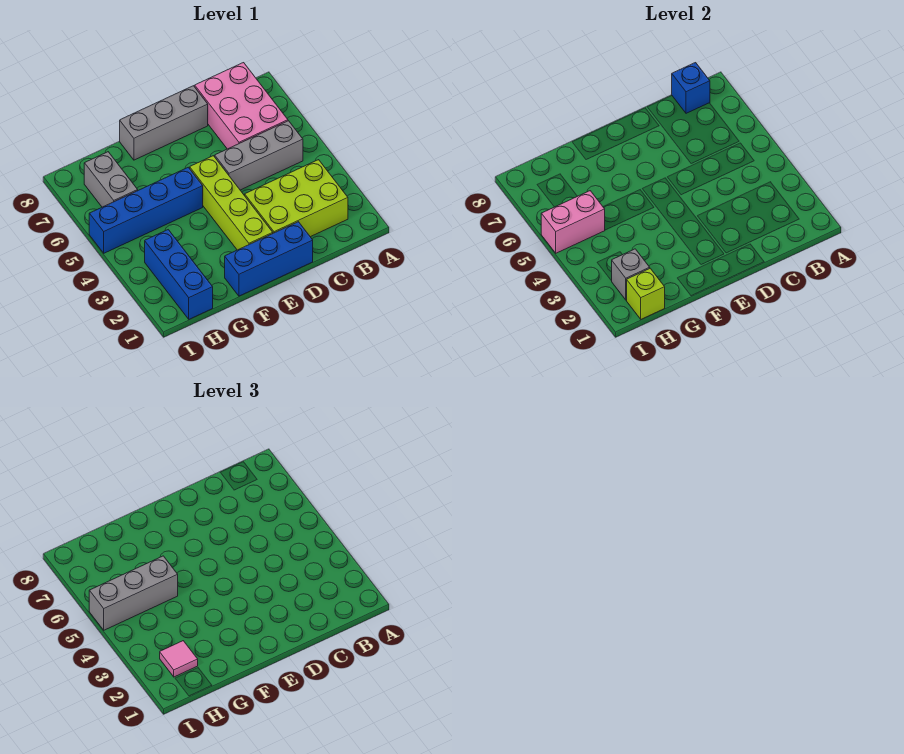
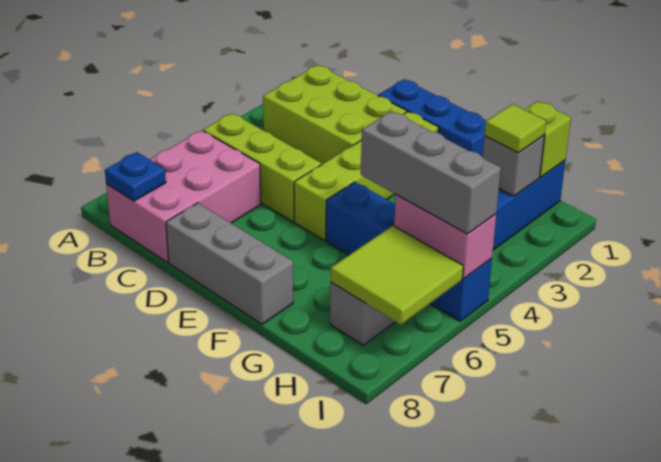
grey 1x3 brick [215,121,303,190] -> lime 1x3 brick [203,113,321,222]
blue 1x1 brick [672,63,710,113] -> blue 1x1 plate [105,152,166,201]
pink 1x1 tile [160,641,198,677] -> lime 1x1 tile [484,104,546,153]
none -> lime 2x2 tile [331,226,463,325]

